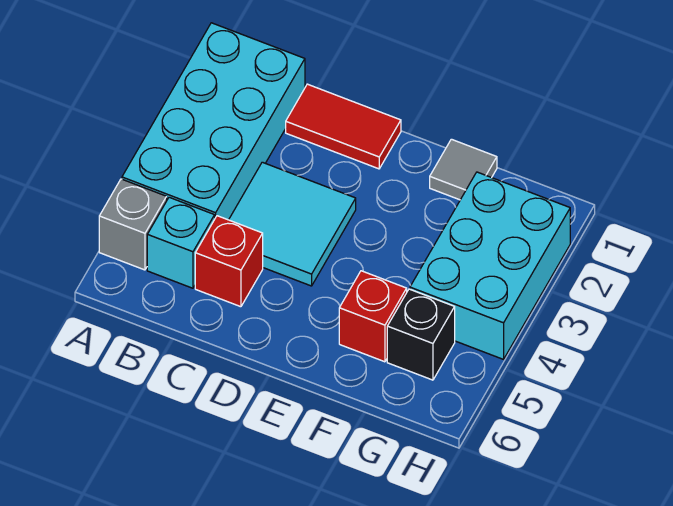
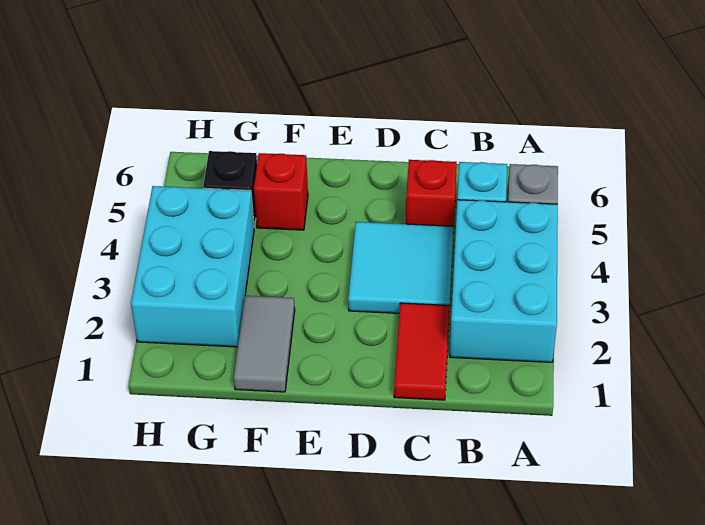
cyan 2x4 brick [122,23,305,220] -> cyan 2x3 brick [450,200,558,362]
red 1x2 tile [286,84,401,169] -> red 1x2 tile turned to [394,303,450,400]
grey 1x1 tile [430,139,497,200] -> grey 1x2 tile [234,296,295,392]

